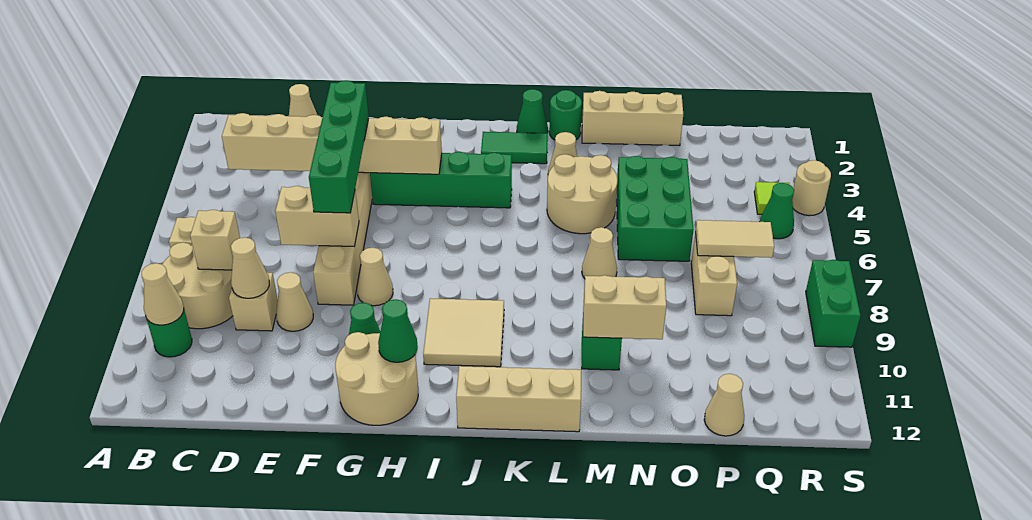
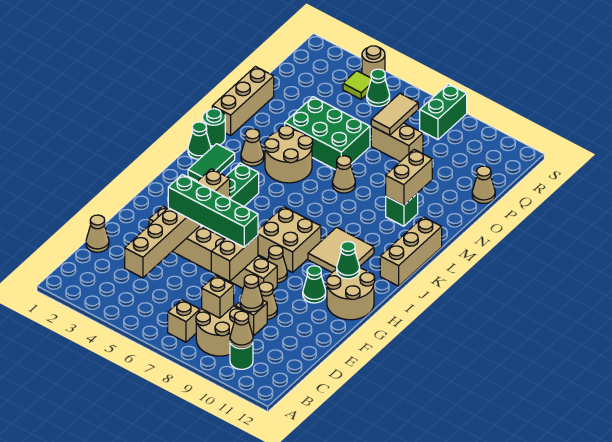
none -> tan 2x2 brick [258,207,321,273]
green 1x2 brick [806,260,861,347] -> green 1x2 brick turned to [420,84,467,140]

